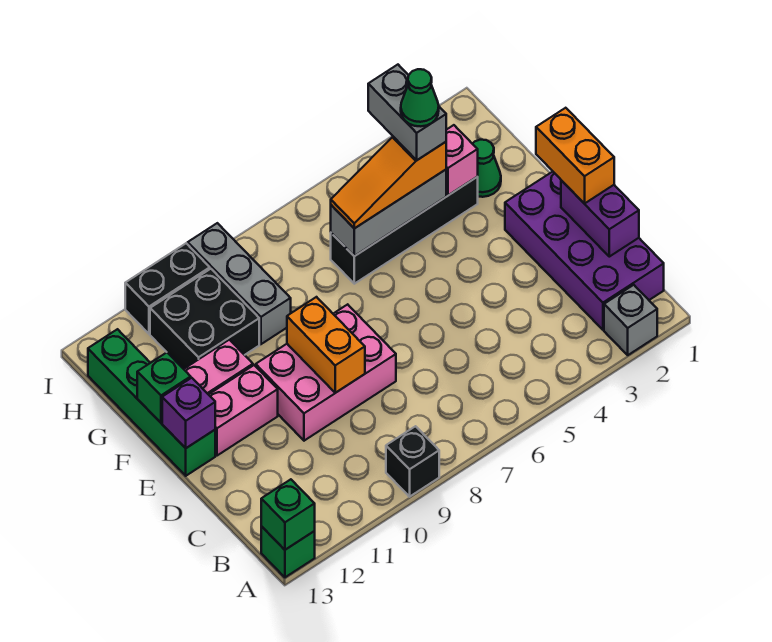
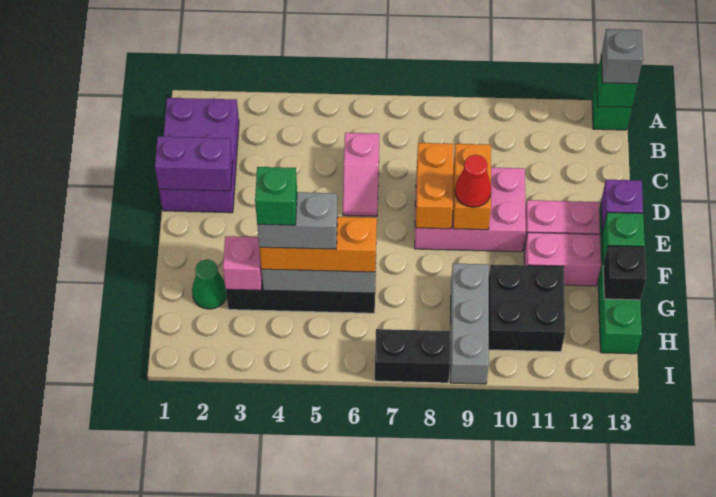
grey 1x1 brick [604,285,657,355] -> grey 1x1 brick moved to [601,29,643,84]
black 1x1 brick [386,426,439,497] -> black 1x1 brick moved to [603,246,646,300]
purple 2x4 brick [505,172,664,330] -> purple 2x3 brick [159,98,239,213]
purple 1x2 brick [561,180,639,257] -> purple 1x2 brick turned to [155,136,233,191]
none -> pink 1x2 slope [343,133,379,216]
orange 1x2 brick [536,108,614,204] -> orange 1x2 brick moved to [416,143,454,229]
none -> red 1x1 cone [455,155,491,207]
orange 1x3 slope [331,137,446,228] -> orange 1x3 brick [259,217,377,272]
grey 1x2 brick [368,65,446,160] -> grey 1x2 brick turned to [257,192,338,249]
green 1x1 cone [401,69,439,126] -> green 1x1 brick [255,167,297,225]
black 1x2 brick [125,243,210,334] -> black 1x2 brick moved to [375,329,450,383]

